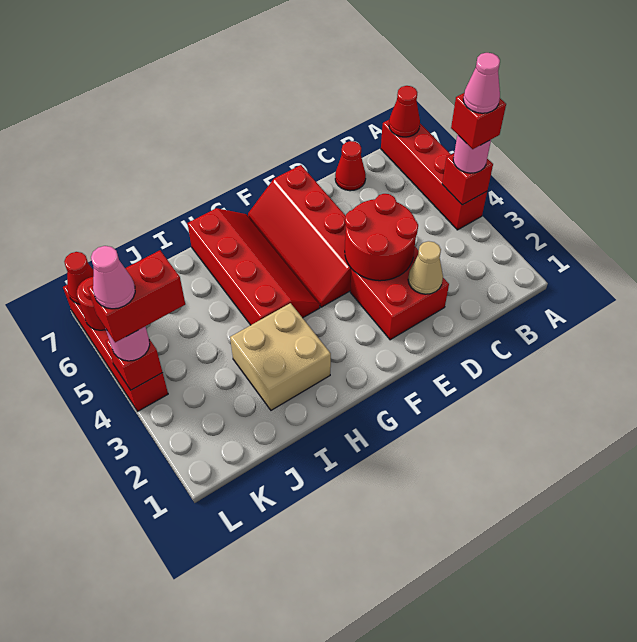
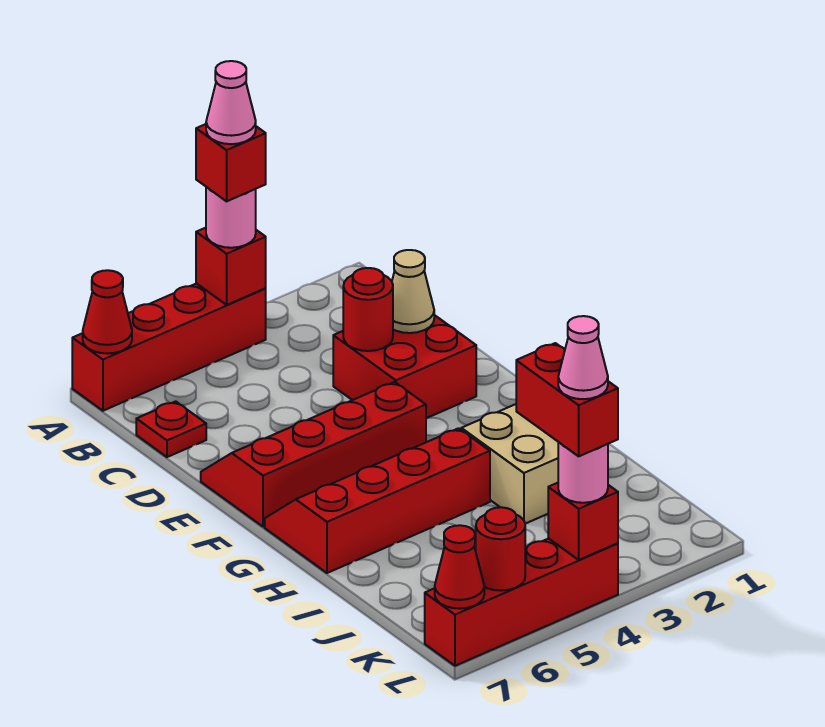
red 1x1 cone [335,141,366,191] -> red 1x1 plate [136,401,206,457]
red 2x2 round brick [345,194,418,281] -> red 1x1 round brick [343,268,393,351]
red 2x4 slope [248,165,351,307] -> red 2x4 slope turned to [201,382,426,527]

